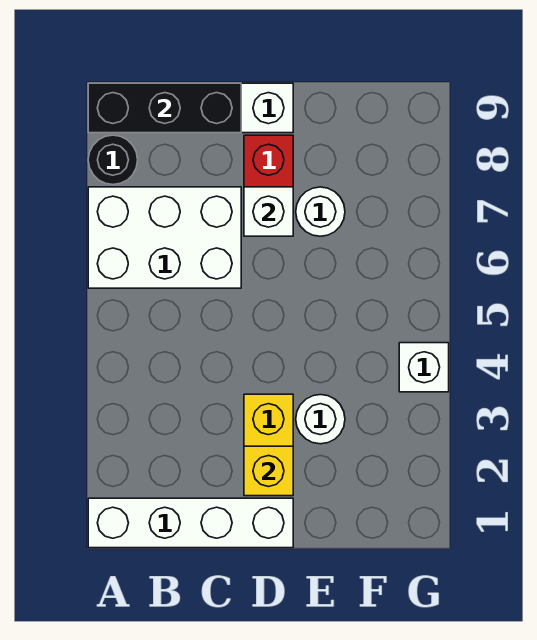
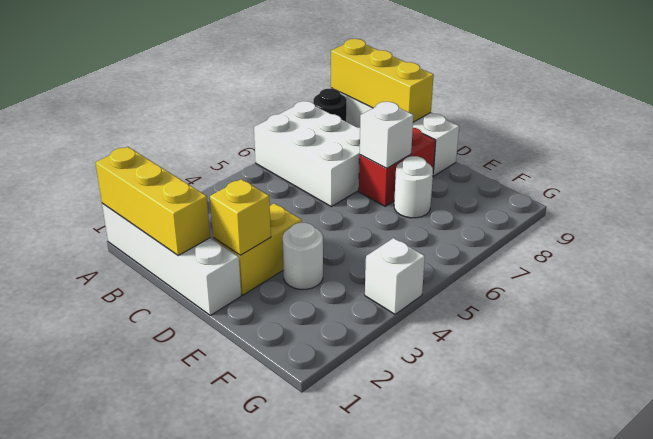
none -> yellow 1x3 brick [96,147,210,255]
black 1x3 brick [88,83,241,133] -> yellow 1x3 brick [331,39,434,122]

